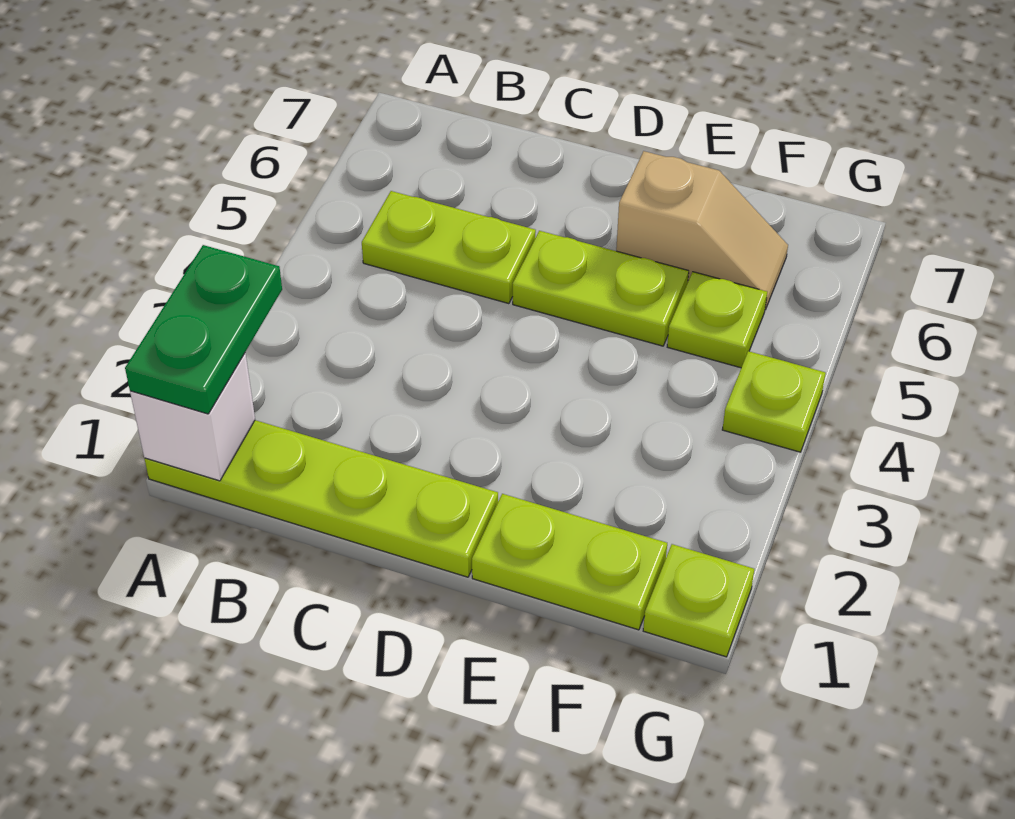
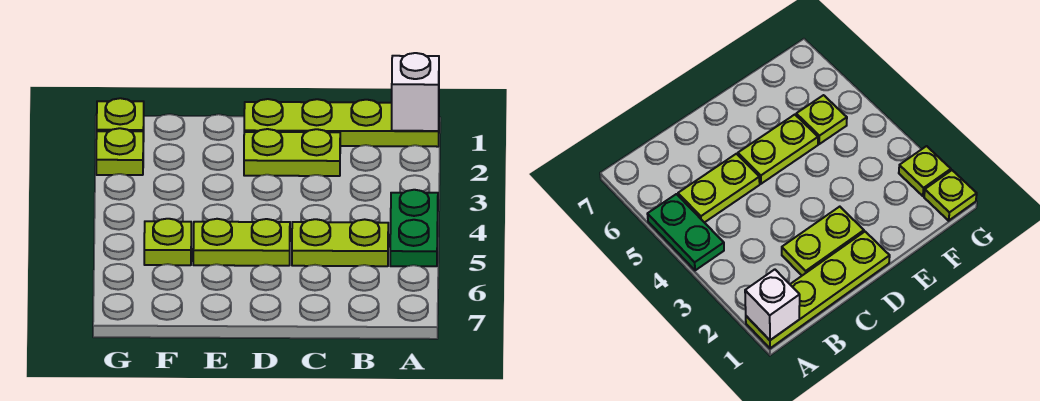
green 1x2 plate [125,245,282,414] -> green 1x2 plate moved to [390,190,438,266]
lime 1x2 plate [472,494,667,630] -> lime 1x2 plate moved to [244,129,340,176]
tan 1x2 slope [616,151,788,310] -> none
lime 1x1 plate [722,351,826,452] -> lime 1x1 plate moved to [96,128,143,175]

